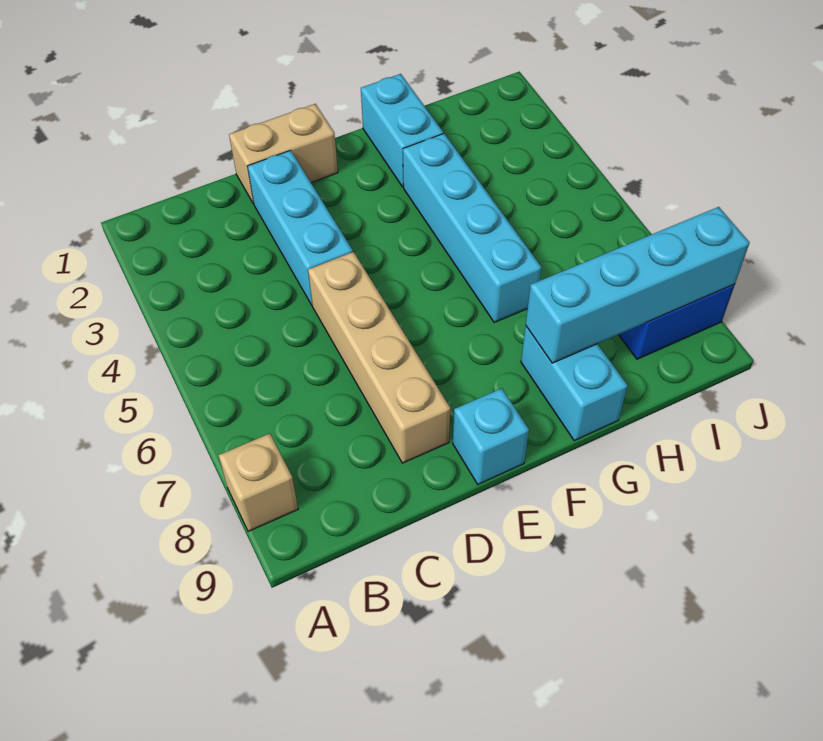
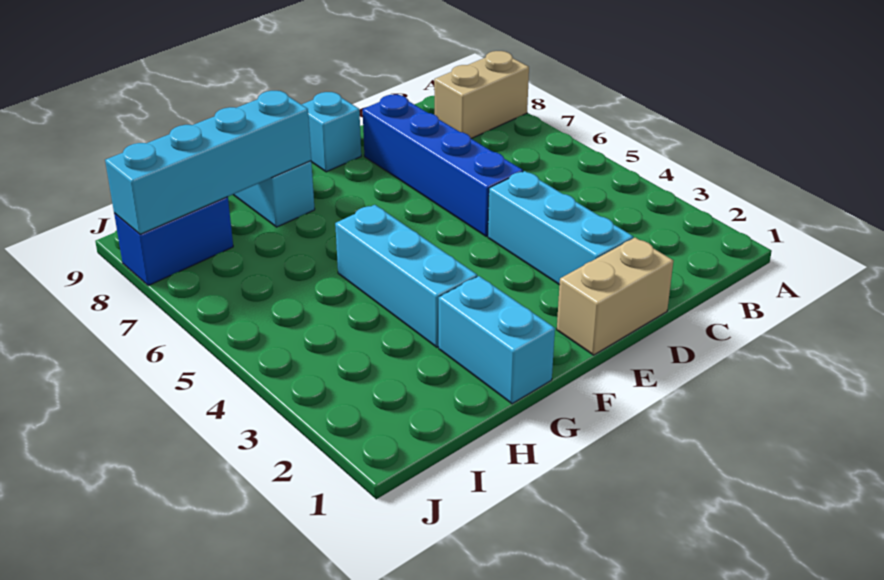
tan 1x1 brick [218,434,298,531] -> tan 1x2 brick [434,51,529,139]
tan 1x4 brick [308,252,450,463] -> blue 1x4 brick [363,95,523,236]
cyan 1x4 brick [403,133,541,322] -> cyan 1x3 brick [335,205,477,347]

